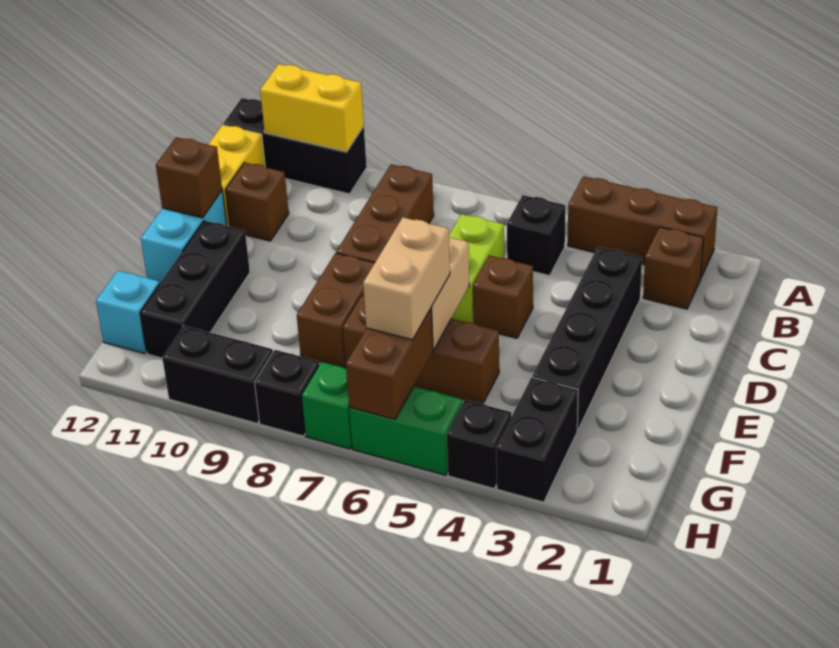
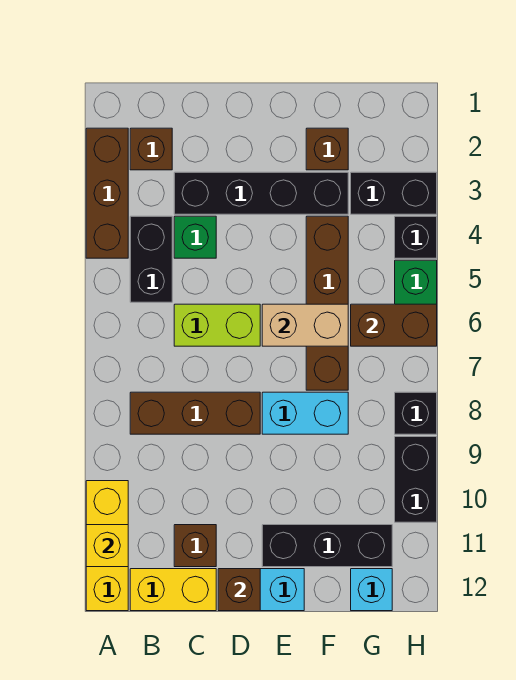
black 1x3 brick [223,98,367,194] -> yellow 1x3 brick [86,481,128,611]
yellow 1x2 brick [260,64,364,152] -> yellow 1x1 brick [86,525,128,567]
black 1x1 brick [507,195,565,276] -> black 1x2 brick [130,216,172,302]
brown 1x1 brick [473,255,533,338] -> brown 1x1 brick moved to [306,128,348,170]
brown 1x2 brick [297,253,375,368] -> cyan 1x2 brick [262,392,348,434]
brown 1x3 brick [343,296,499,404] -> brown 1x4 brick [306,216,348,390]
tan 1x2 brick [363,218,450,340] -> none
green 1x1 brick [302,362,352,449] -> green 1x1 brick moved to [174,216,216,258]

